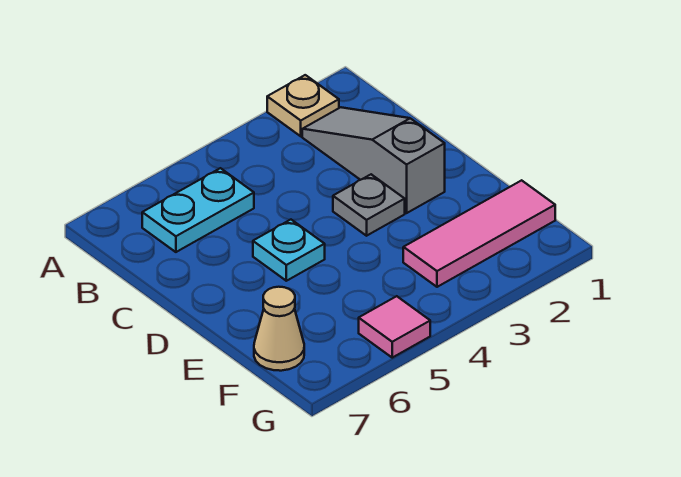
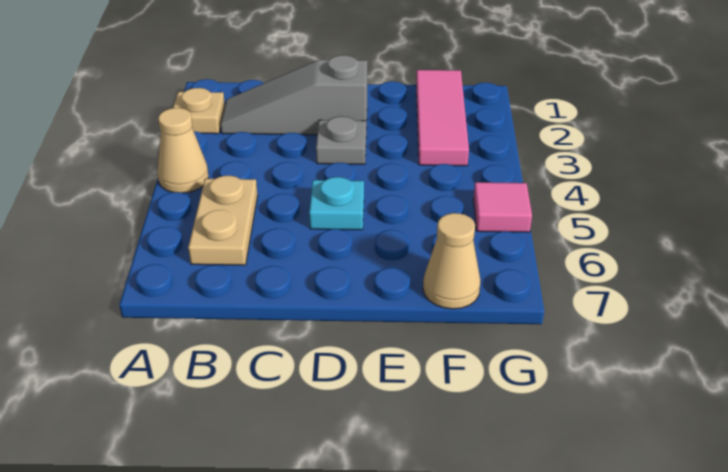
none -> tan 1x1 cone [157,108,208,193]
cyan 1x2 plate [142,168,254,252] -> tan 1x2 plate [188,176,258,265]

